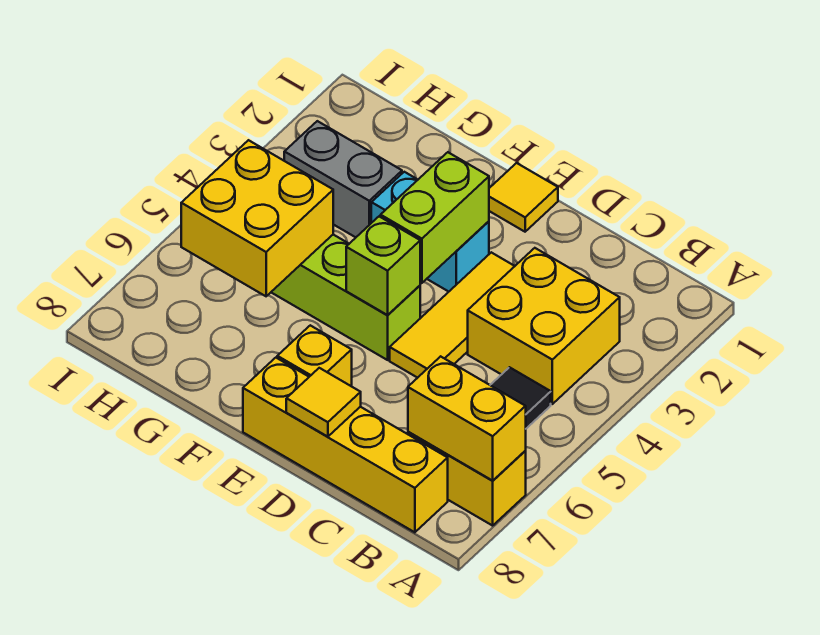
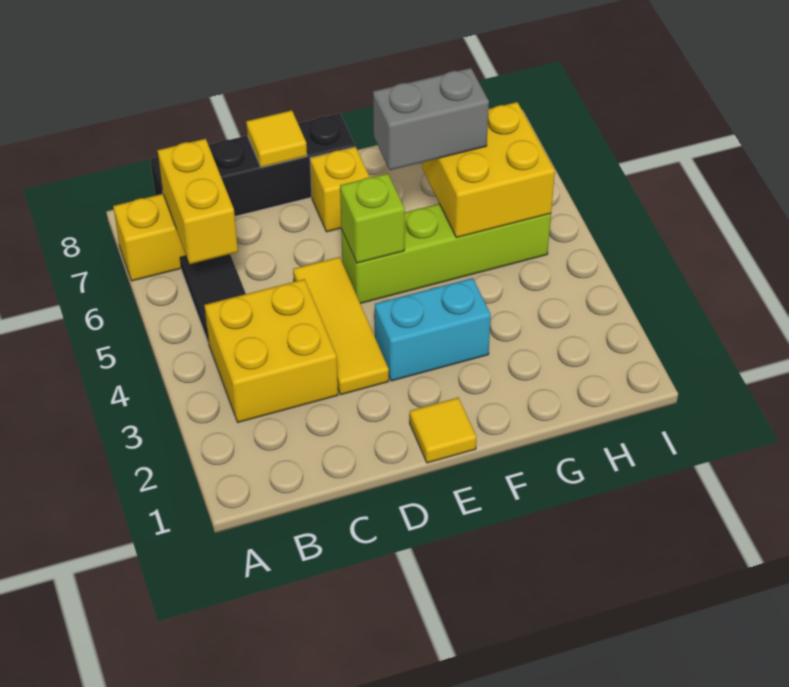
yellow 1x2 brick [408,356,526,481] -> yellow 1x2 brick turned to [157,139,238,264]
yellow 1x4 brick [243,358,448,532] -> black 1x4 brick [150,113,355,216]
lime 1x2 brick [381,152,489,283] -> none
grey 1x2 brick [284,121,402,237] -> grey 1x2 brick moved to [373,68,489,170]

